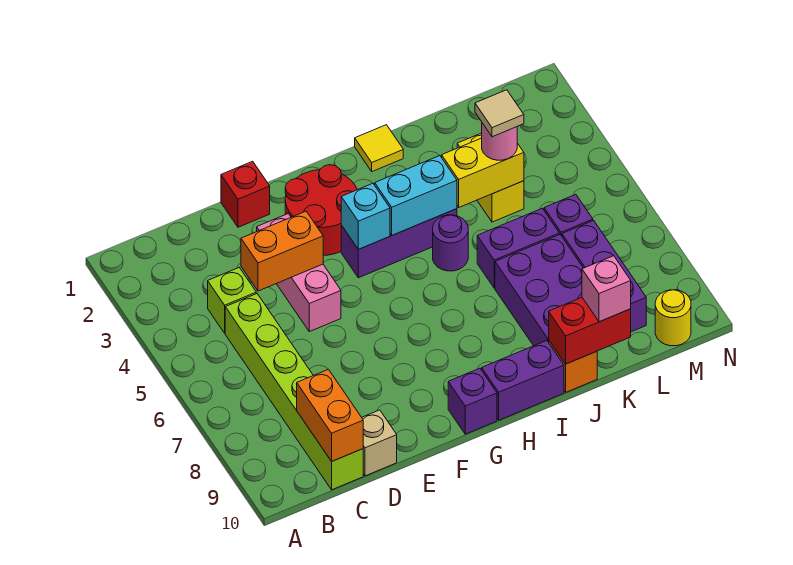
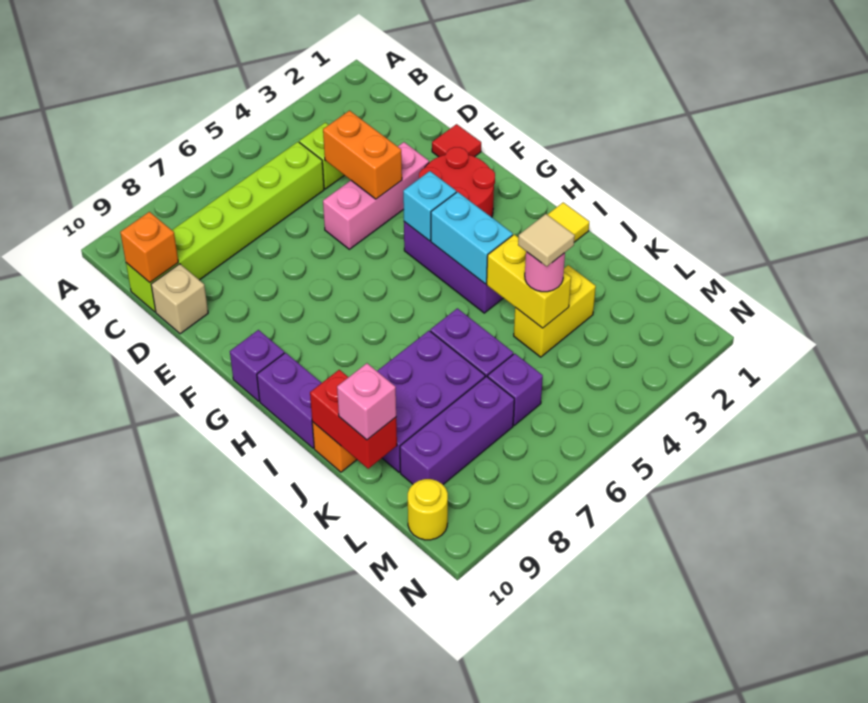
orange 1x2 brick [297,369,363,461] -> orange 1x1 brick [120,212,178,282]
red 1x1 brick [221,161,270,227] -> red 1x1 tile [432,124,481,157]
purple 1x1 round brick [433,215,468,271] -> none

